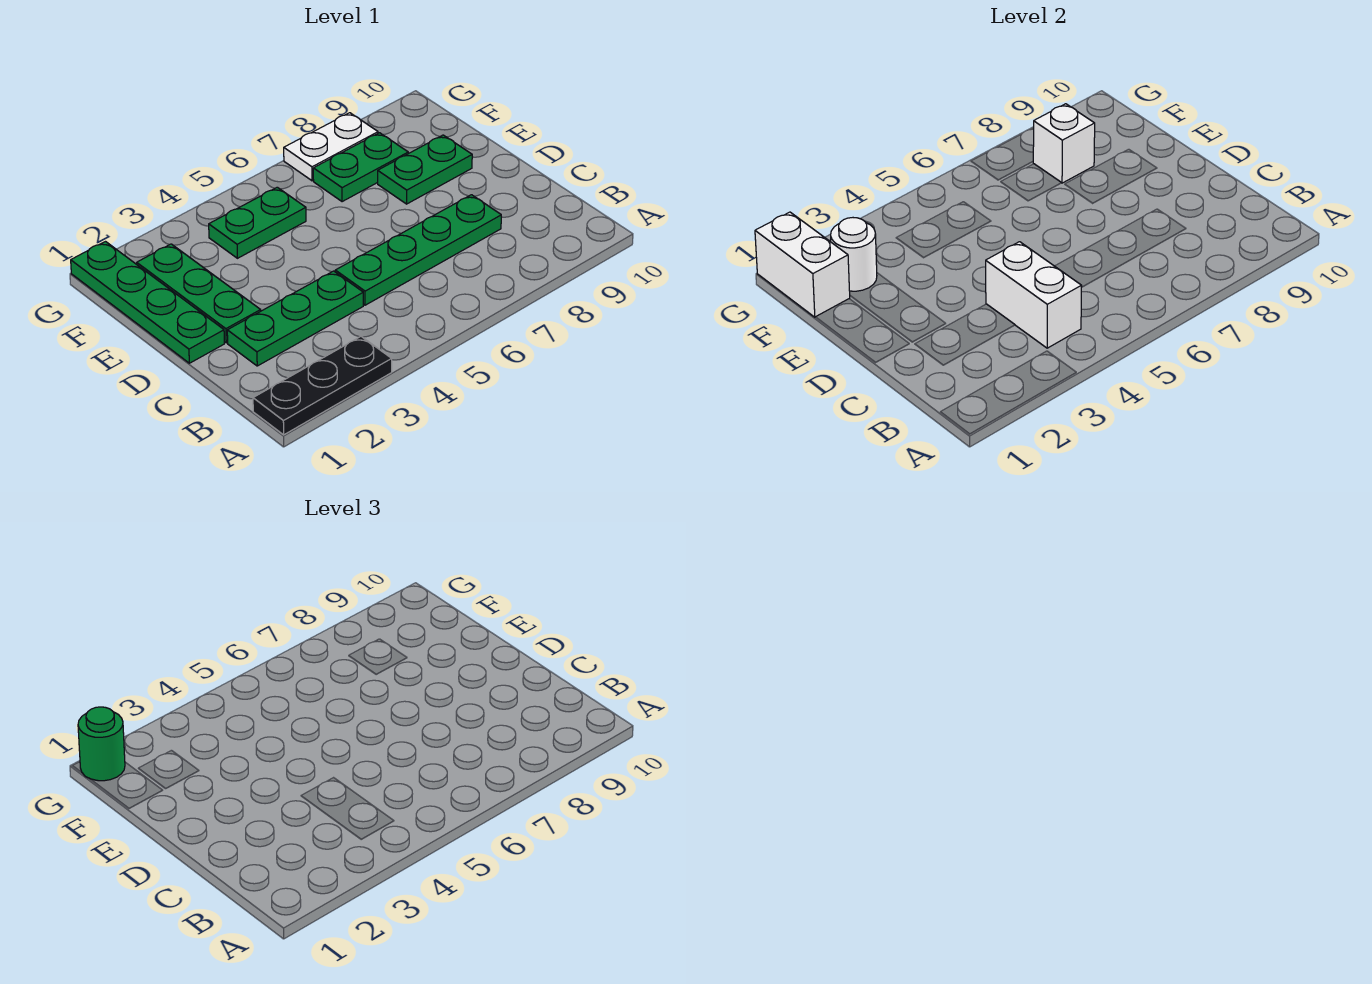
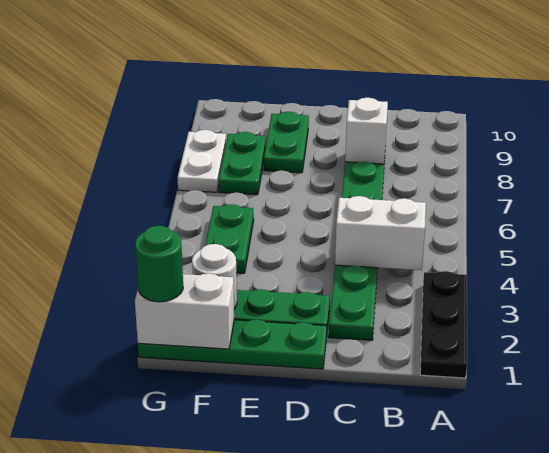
white 1x1 brick [1033,104,1095,183] -> white 1x1 brick moved to [345,98,388,164]

